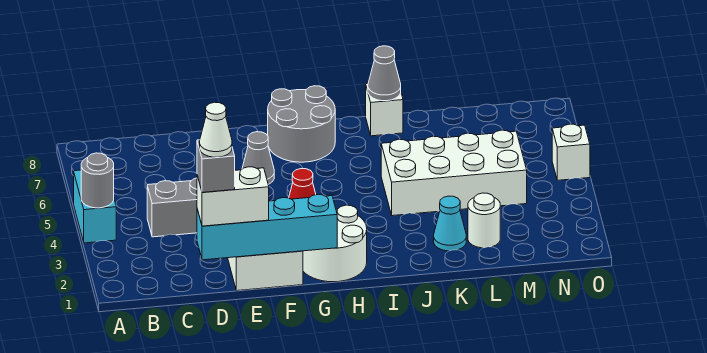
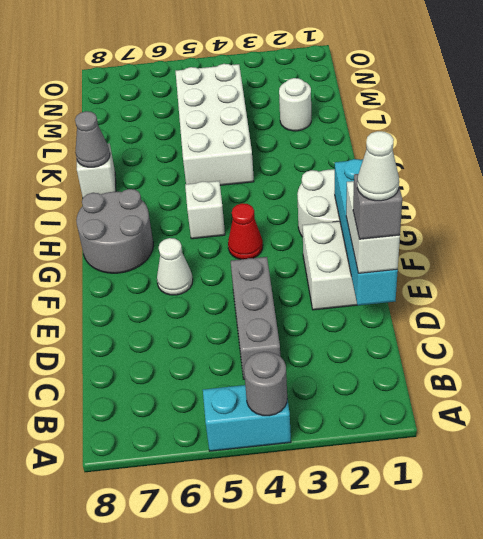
grey 1x1 cone [242,132,274,184] -> white 1x1 cone [157,238,193,295]
cyan 1x1 cone [434,196,466,251] -> none
white 1x1 brick [552,124,590,180] -> white 1x1 brick moved to [185,181,225,239]

